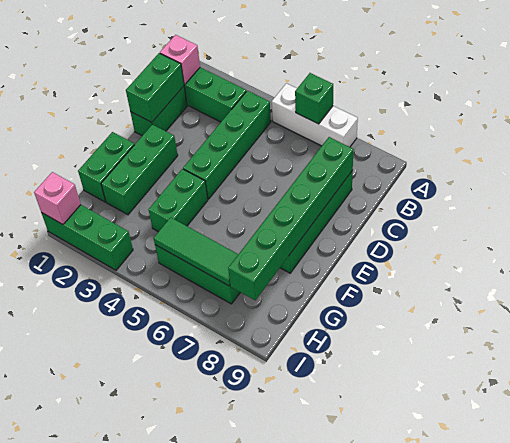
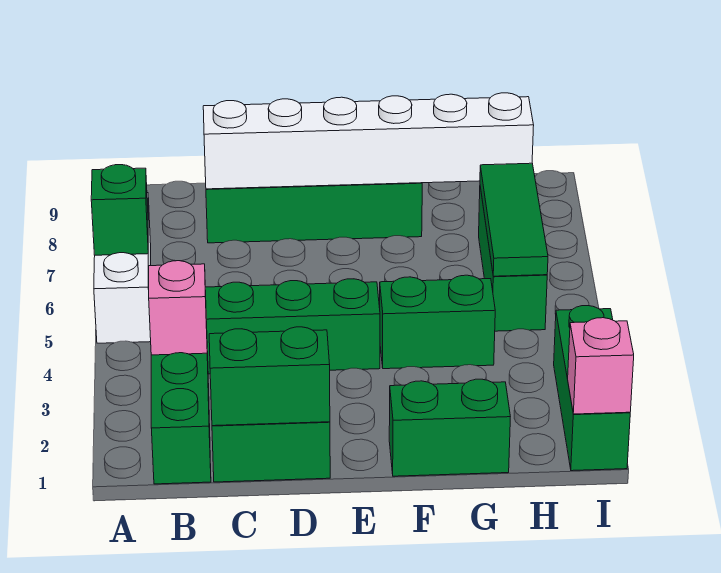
pink 1x1 brick [160,35,200,85] -> pink 1x1 brick moved to [149,261,207,355]
green 1x6 brick [228,137,354,300] -> white 1x6 brick [203,93,534,189]
green 1x3 brick [101,124,178,215] -> none

